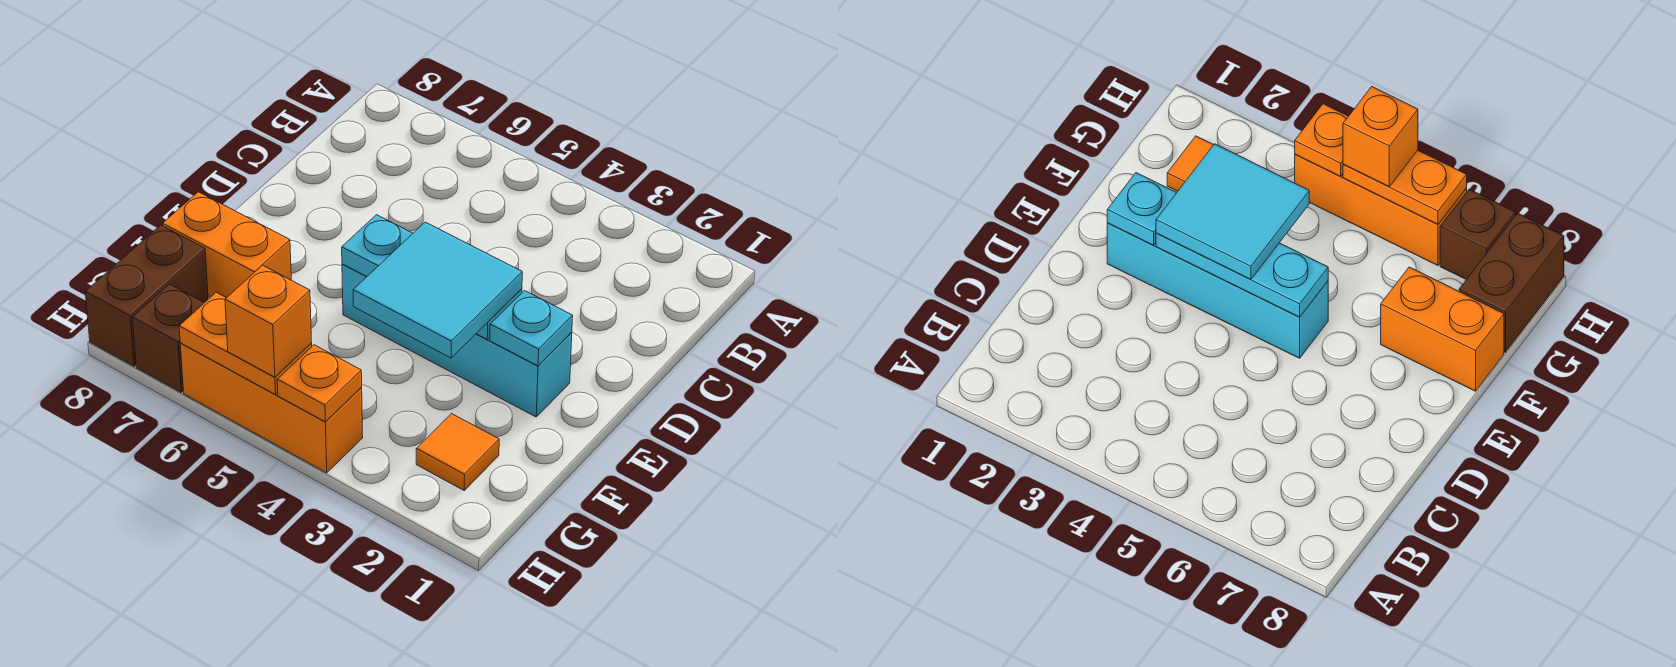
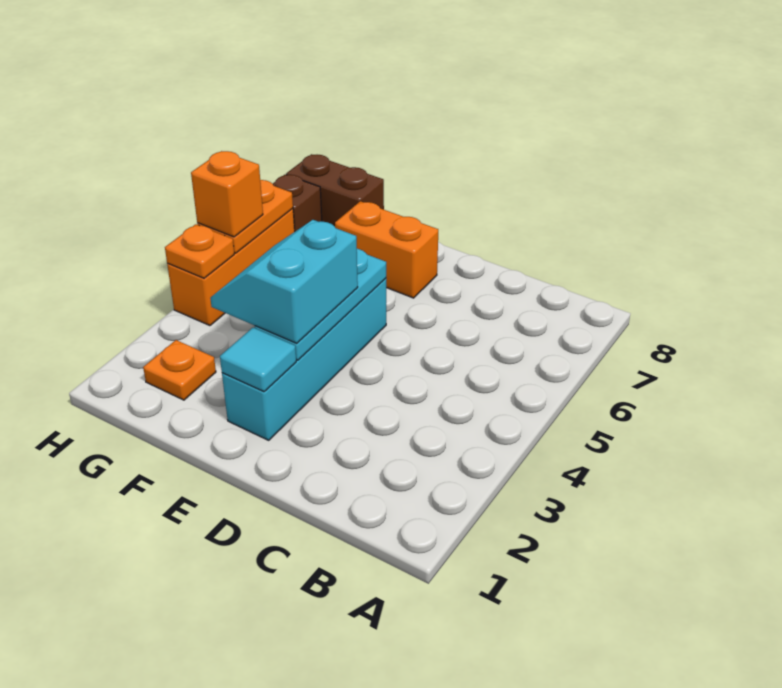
cyan 1x1 plate [490,291,573,366] -> cyan 1x1 tile [220,328,296,392]
cyan 2x2 tile [353,222,522,358] -> cyan 2x2 slope [210,220,358,343]
orange 1x2 brick [163,192,291,298] -> orange 1x2 brick turned to [335,201,438,298]
orange 1x1 tile [416,414,499,490] -> orange 1x1 plate [143,340,216,400]

